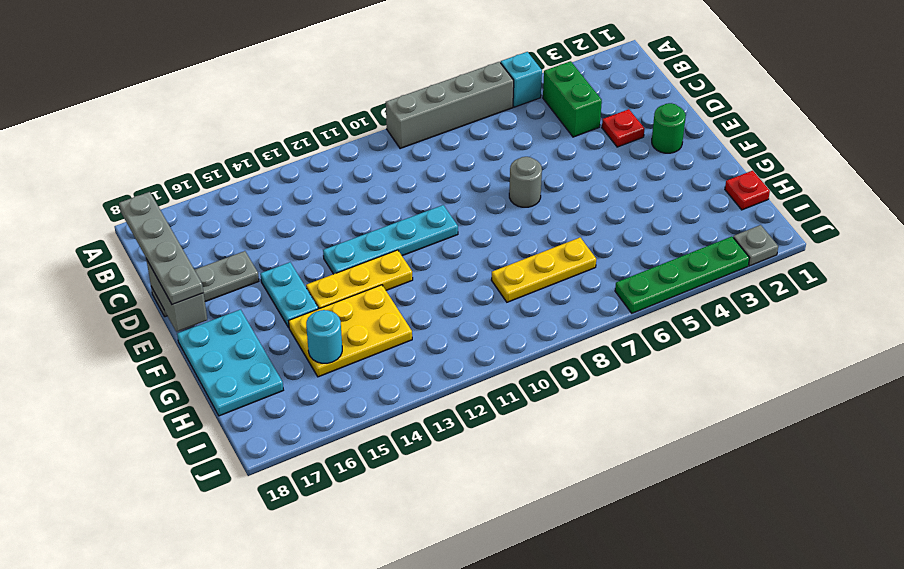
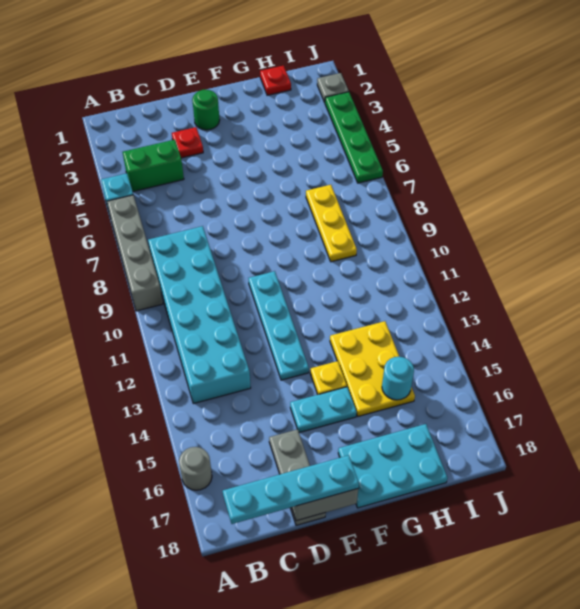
none -> cyan 2x6 brick [148,226,251,404]
grey 1x4 plate [119,192,203,304] -> cyan 1x4 plate [223,455,359,524]
grey 1x1 round brick [509,157,542,207] -> grey 1x1 round brick moved to [179,447,212,490]
yellow 1x3 plate [306,250,413,309] -> yellow 1x1 plate [310,361,347,394]

